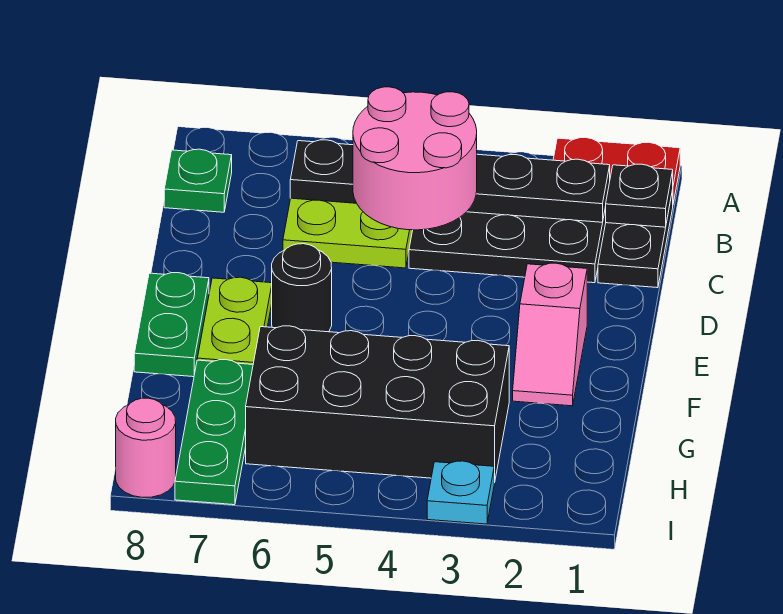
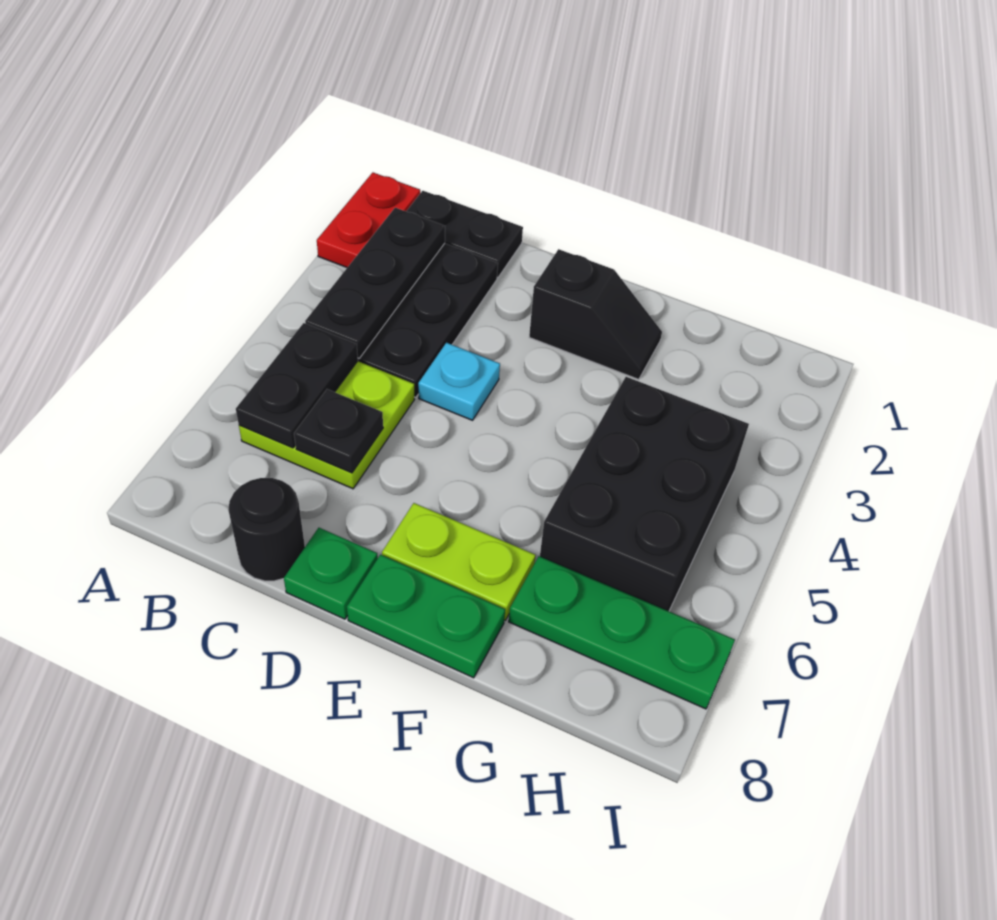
black 1x1 plate [606,164,673,227] -> black 1x1 plate moved to [294,389,383,473]
pink 2x2 round brick [353,87,477,230] -> none
green 1x1 plate [164,149,232,212] -> green 1x1 plate moved to [284,528,378,619]
pink 1x2 slope [513,263,587,406] -> black 1x2 slope [529,249,662,380]
black 1x1 round brick [272,244,332,332] -> black 1x1 round brick moved to [228,478,305,581]
black 2x4 brick [246,326,509,483] -> black 2x3 brick [540,377,749,611]
cyan 1x1 plate [427,461,494,524] -> cyan 1x1 plate moved to [418,343,500,420]
pink 1x1 round brick [116,398,176,497] -> none

